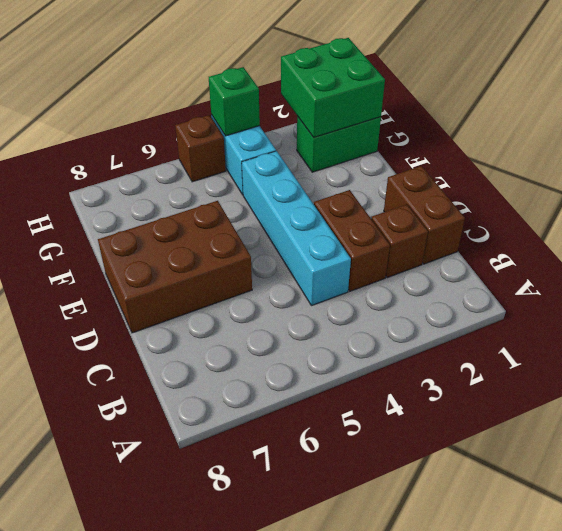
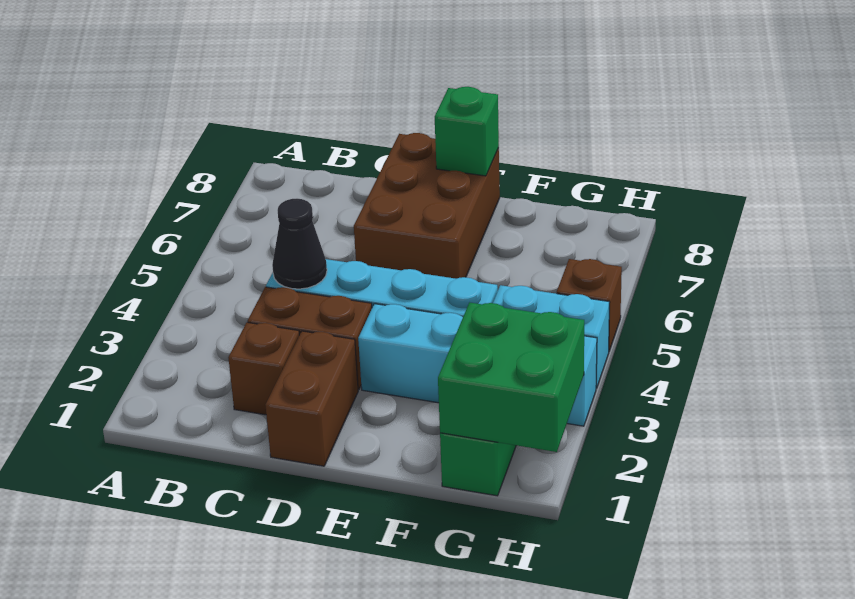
brown 1x2 brick [384,166,465,264] -> brown 1x2 brick turned to [265,331,358,466]
none -> black 1x1 cone [272,199,327,289]
none -> cyan 1x4 brick [358,304,597,426]
green 1x1 brick [209,67,260,136] -> green 1x1 brick moved to [435,87,499,176]

